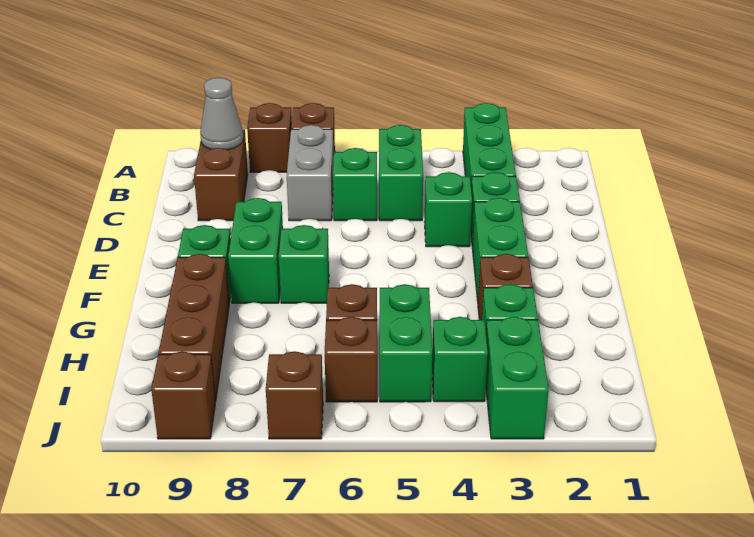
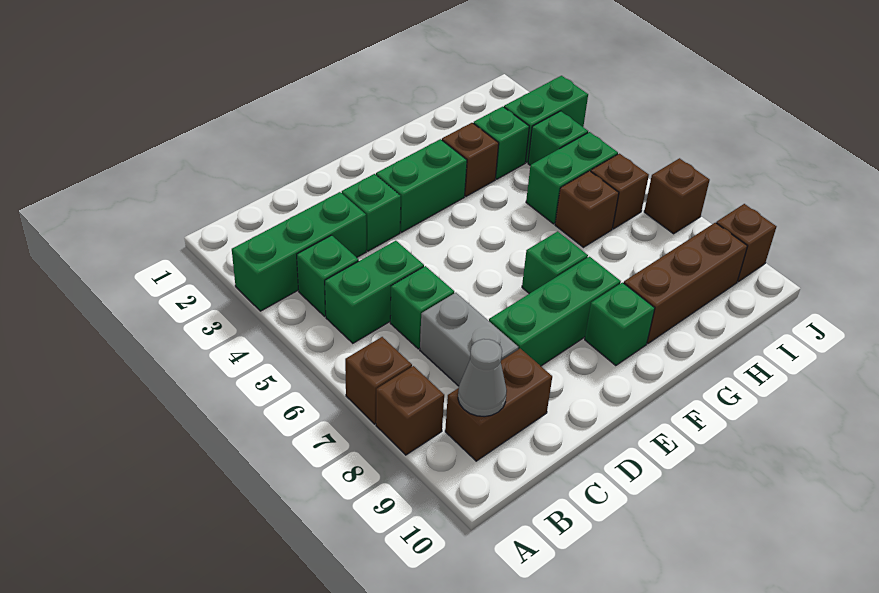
grey 1x2 brick [287,125,334,221] -> grey 1x2 brick turned to [420,293,519,386]
green 1x1 brick [425,172,472,247] -> green 1x1 brick moved to [297,235,359,316]
green 1x2 brick [228,198,283,303] -> green 1x3 brick [489,257,621,366]

